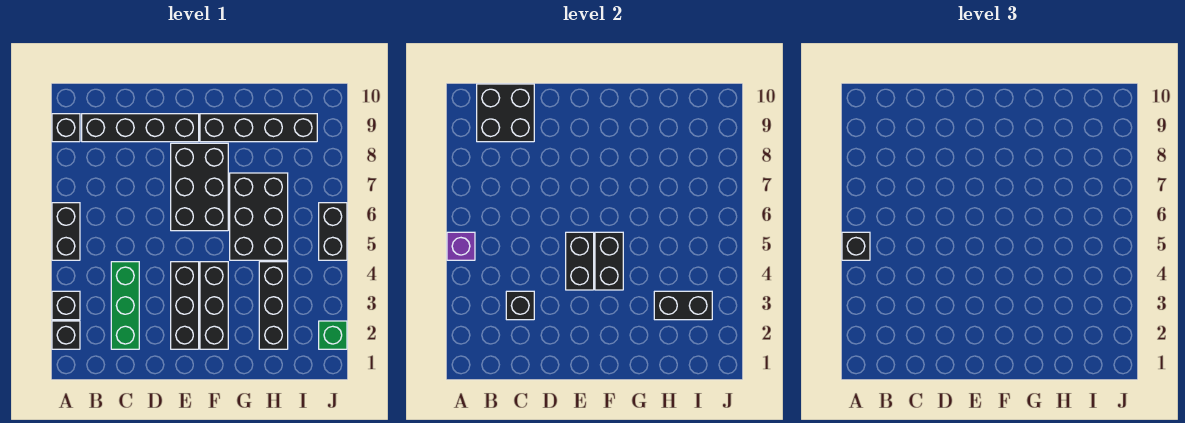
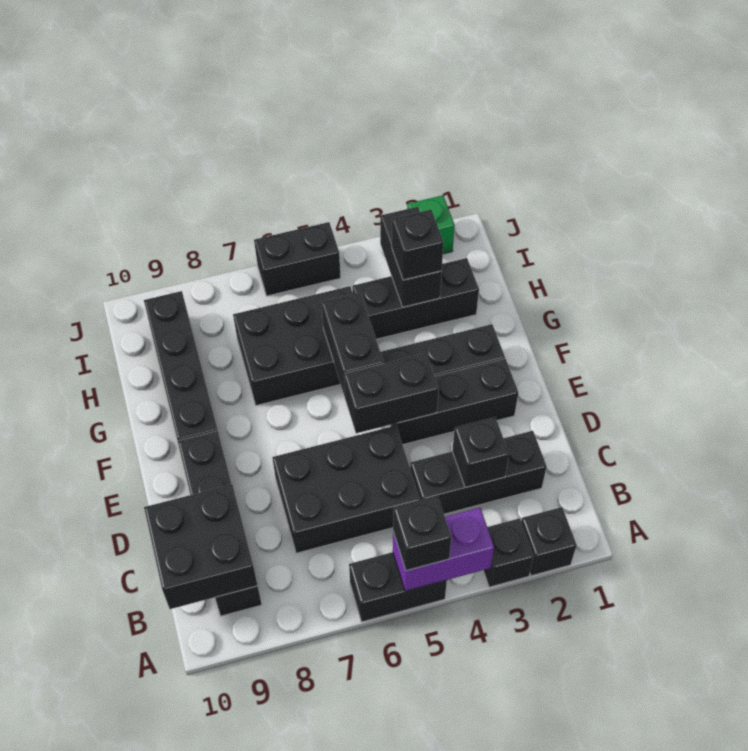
purple 1x1 brick [447,232,475,260] -> purple 1x2 brick [393,508,494,591]
black 1x1 brick [52,114,80,142] -> black 1x1 brick moved to [392,210,444,280]
green 1x3 brick [111,262,139,349] -> black 1x3 brick [410,431,547,514]
black 2x3 brick [171,143,228,231] -> black 2x3 brick moved to [272,426,420,553]
black 1x2 brick [595,232,623,290] -> black 1x2 brick turned to [321,293,384,396]

